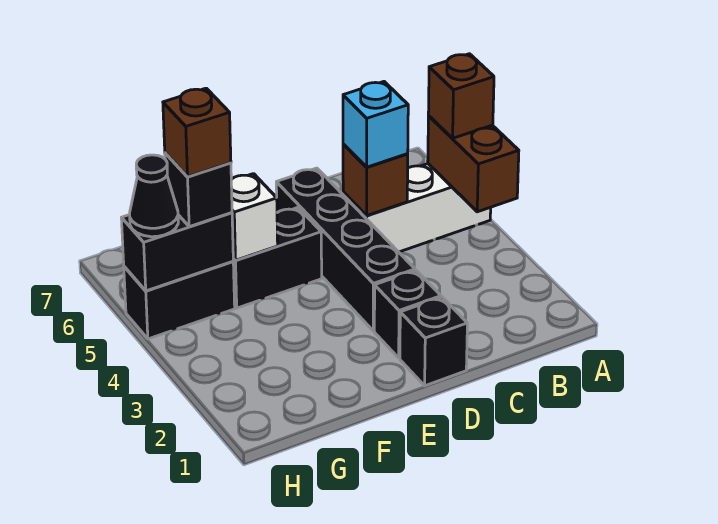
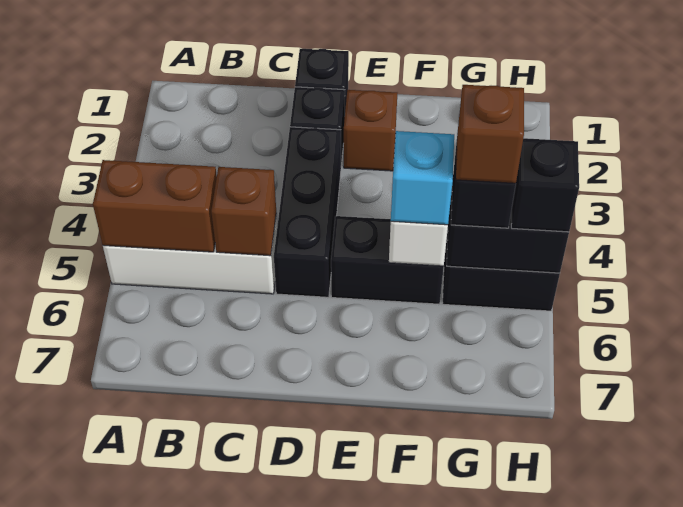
brown 1x2 brick [428,116,519,212] -> brown 1x2 brick turned to [93,160,217,252]
brown 1x1 brick [428,54,494,139] -> brown 1x1 brick moved to [344,90,397,171]
cyan 1x1 brick [343,82,408,167] -> cyan 1x1 brick moved to [391,131,454,225]
black 1x4 brick [276,168,415,331] -> black 1x3 brick [274,127,341,297]
black 1x1 cone [130,155,178,237] -> black 1x1 brick [511,138,579,232]

